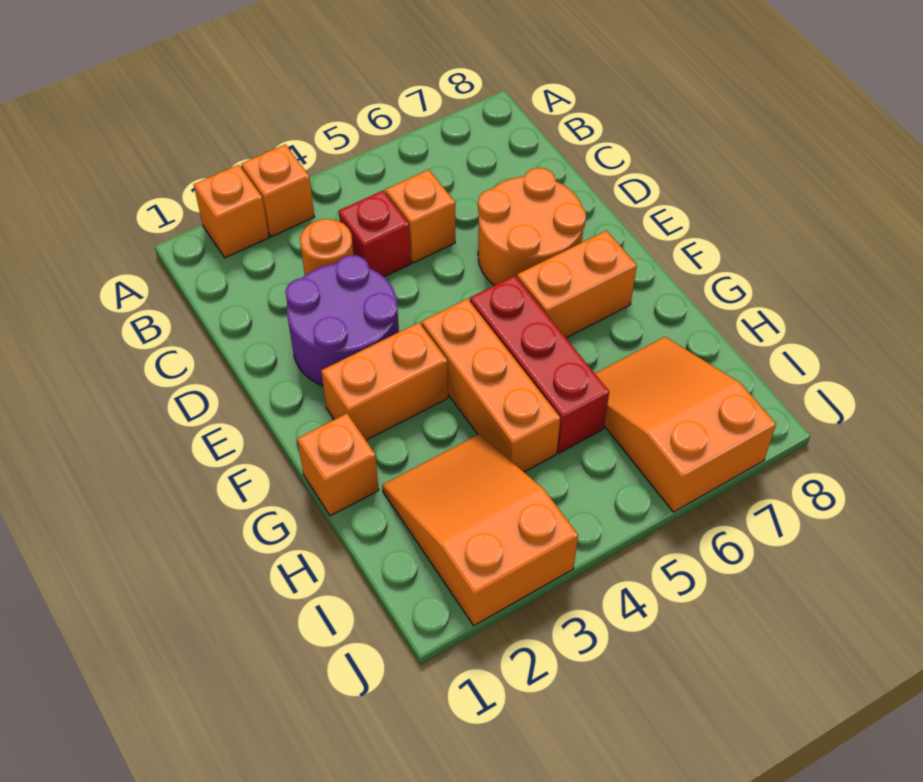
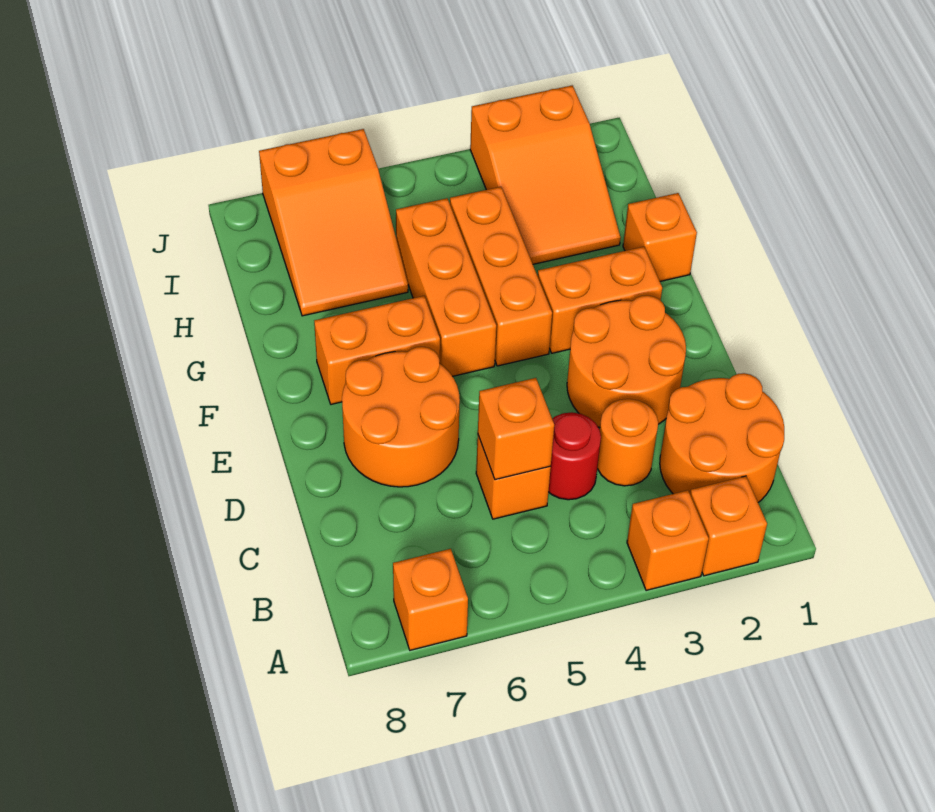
none -> orange 1x1 brick [393,549,468,650]
none -> orange 2x2 round brick [660,373,784,502]
red 1x1 brick [339,191,411,277] -> red 1x1 round brick [548,412,601,500]
none -> orange 1x1 brick [478,378,554,480]
purple 2x2 round brick [286,255,399,386] -> orange 2x2 round brick [567,295,686,428]
red 1x3 brick [470,276,609,453] -> orange 1x3 brick [396,198,496,376]

